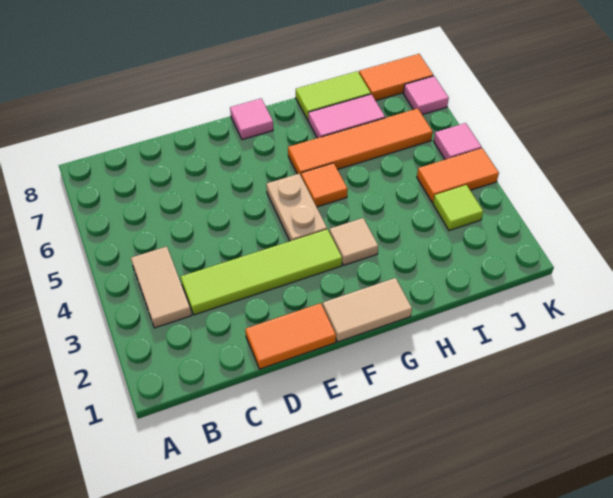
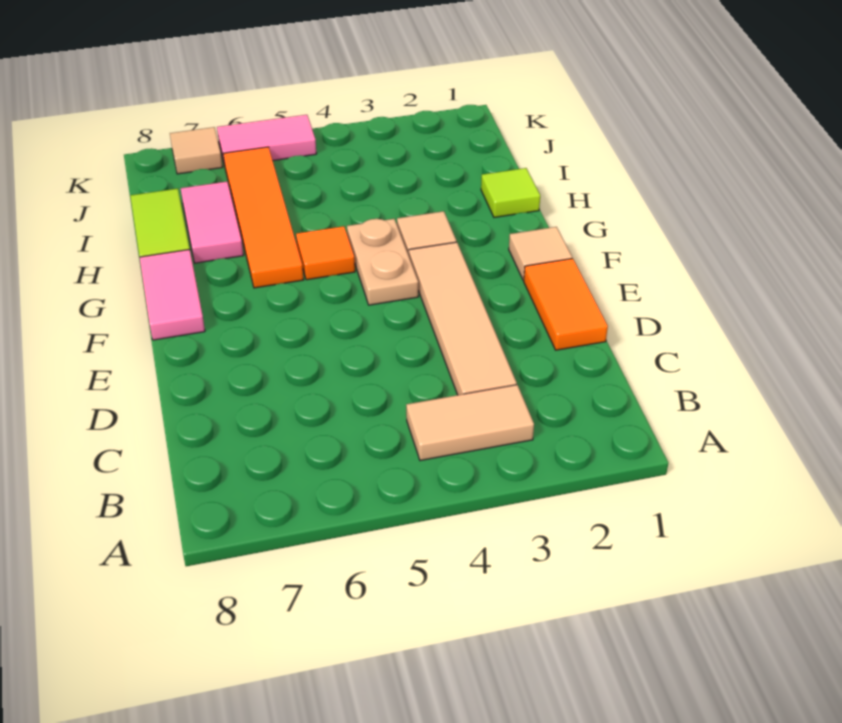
lime 1x4 tile [181,229,342,315] -> tan 1x4 tile [409,242,517,395]
tan 1x2 tile [323,278,412,342] -> tan 1x1 tile [509,227,572,280]
tan 1x2 plate [266,174,327,241] -> tan 1x2 plate turned to [347,219,418,305]
pink 1x1 tile [230,99,273,140] -> pink 1x2 tile [140,250,205,340]
lime 1x1 tile [433,185,483,231] -> lime 1x1 tile moved to [481,168,540,217]
orange 1x2 tile [417,148,499,203] -> none
orange 1x2 tile [359,54,433,101] -> none
pink 1x1 tile [434,123,481,160] -> pink 1x2 tile [217,115,316,165]
pink 1x1 tile [403,76,449,115] -> tan 1x1 tile [170,127,222,174]

